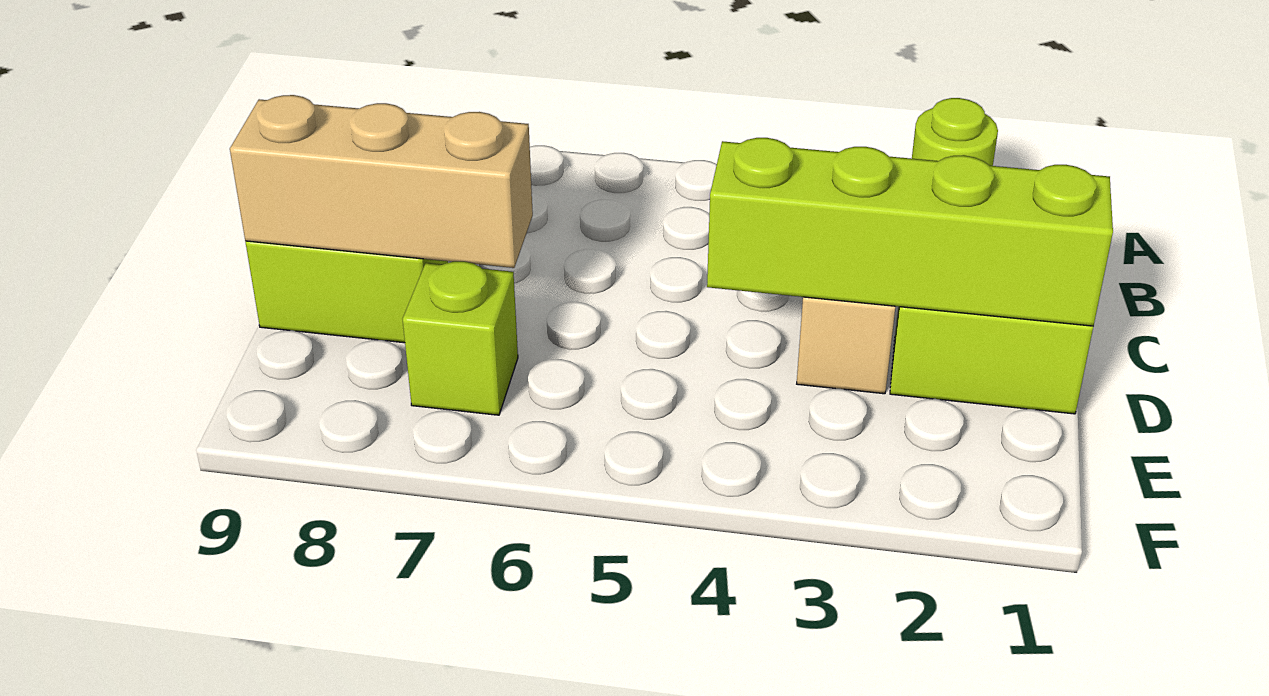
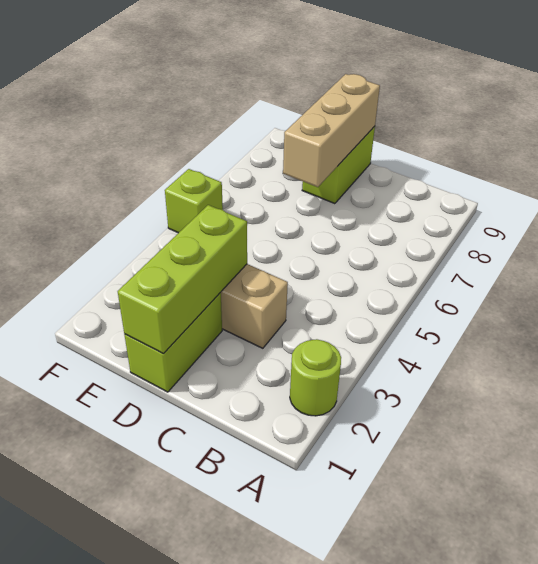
lime 1x4 brick [707,138,1113,326] -> lime 1x3 brick [118,205,247,353]
lime 1x1 brick [403,261,518,415] -> lime 1x1 brick moved to [165,169,223,233]

